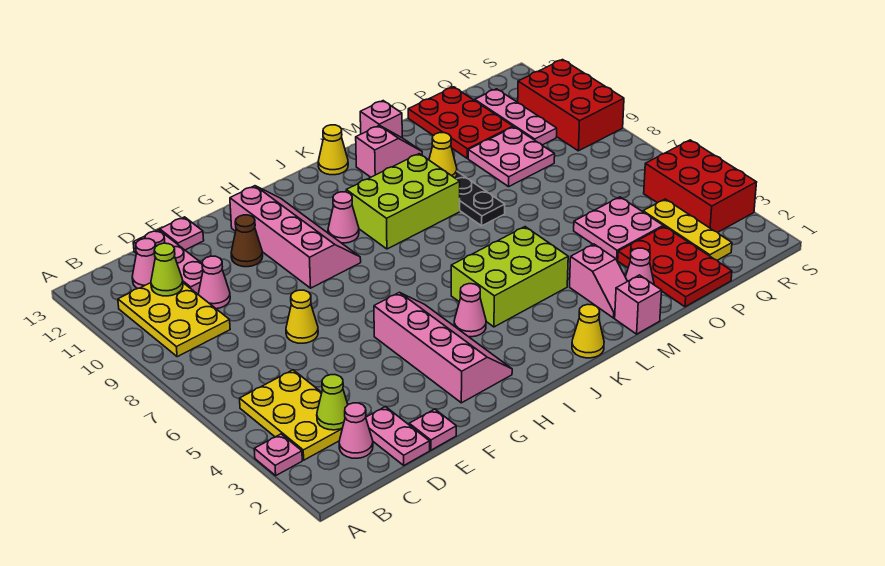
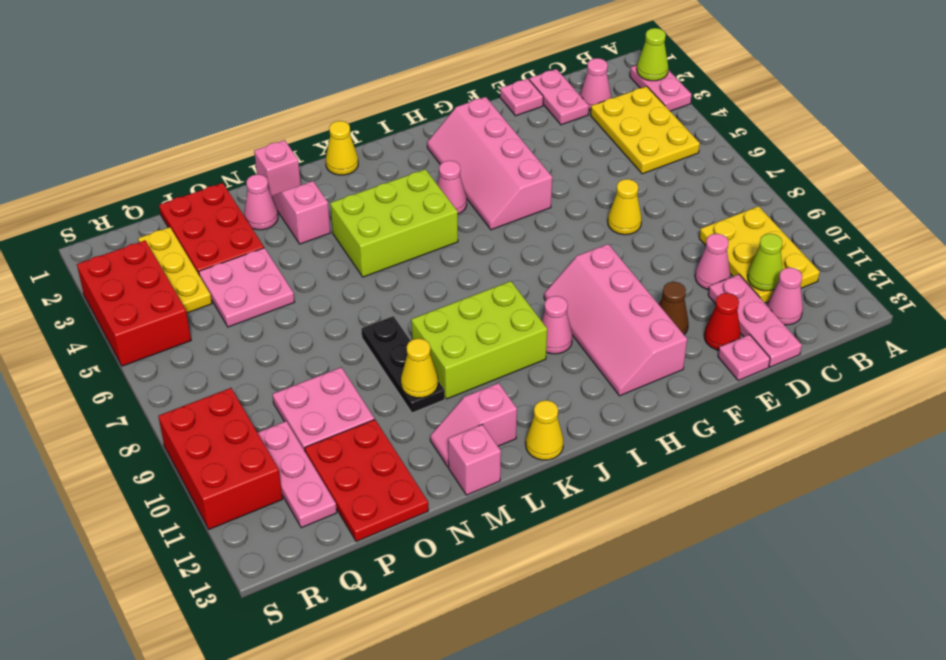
pink 1x1 plate [254,434,302,475] -> pink 1x2 plate [630,65,692,111]
lime 1x1 cone [317,375,348,430] -> lime 1x1 cone moved to [637,28,668,81]
none -> red 1x1 cone [704,293,741,350]

